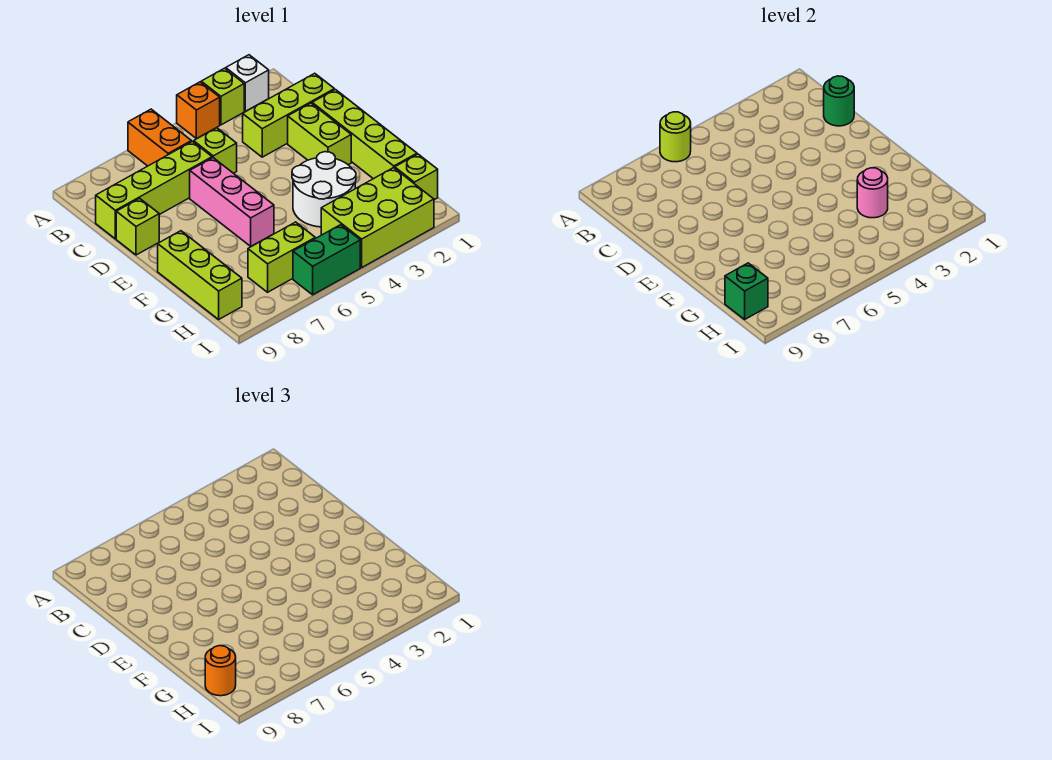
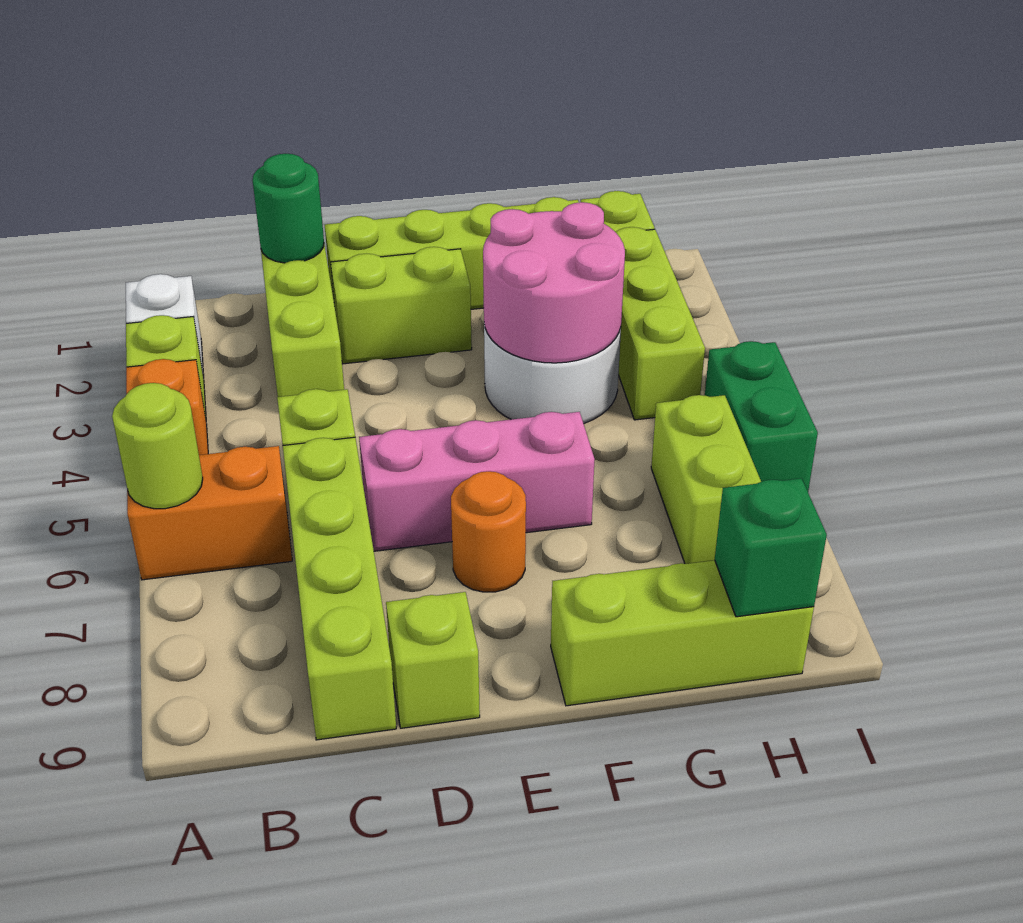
pink 1x1 round brick [857,168,888,218] -> pink 2x2 round brick [483,202,625,363]
lime 2x3 brick [321,168,434,267] -> lime 1x3 brick [616,227,705,420]
orange 1x1 round brick [205,646,236,696] -> orange 1x1 round brick moved to [451,471,526,592]

